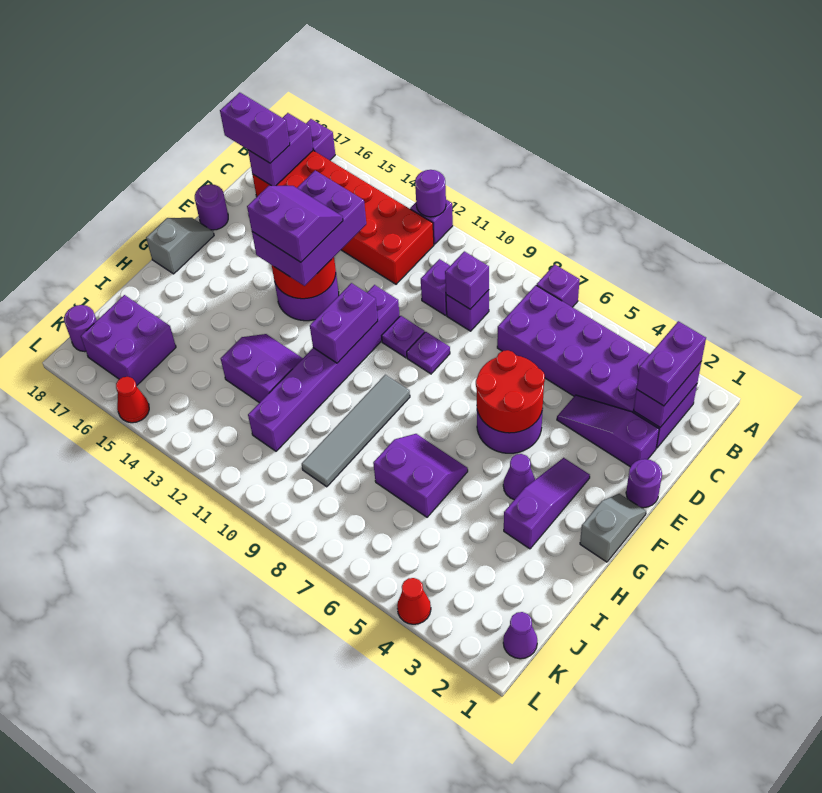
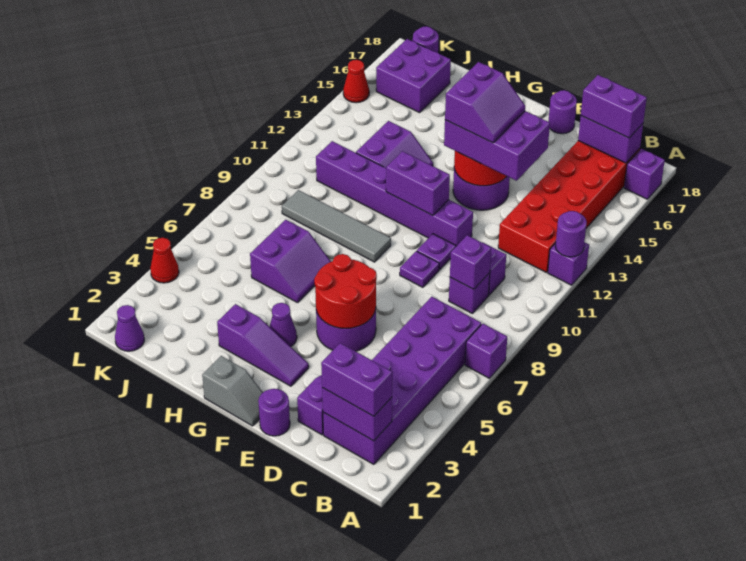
purple 1x2 brick [220,93,290,163] -> purple 1x2 brick turned to [581,75,647,138]
grey 1x2 slope [146,218,214,274] -> none

